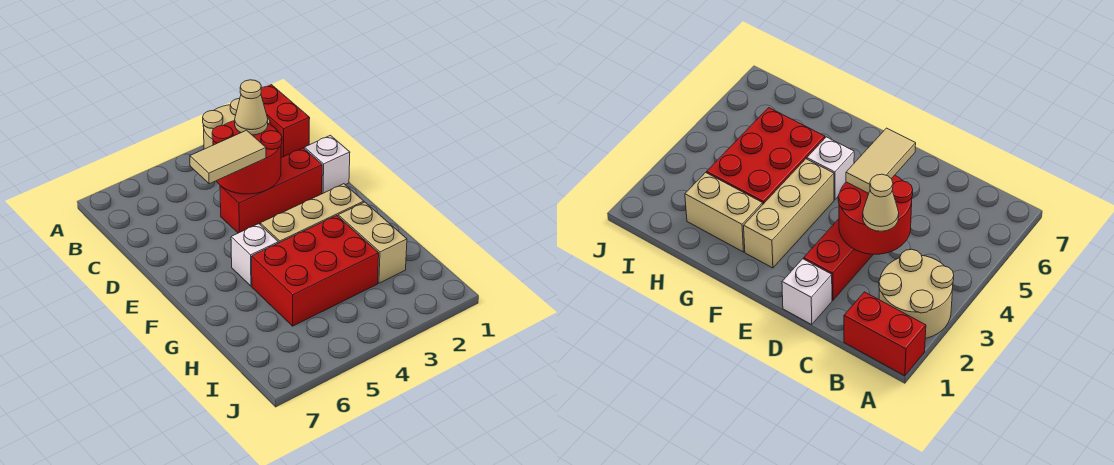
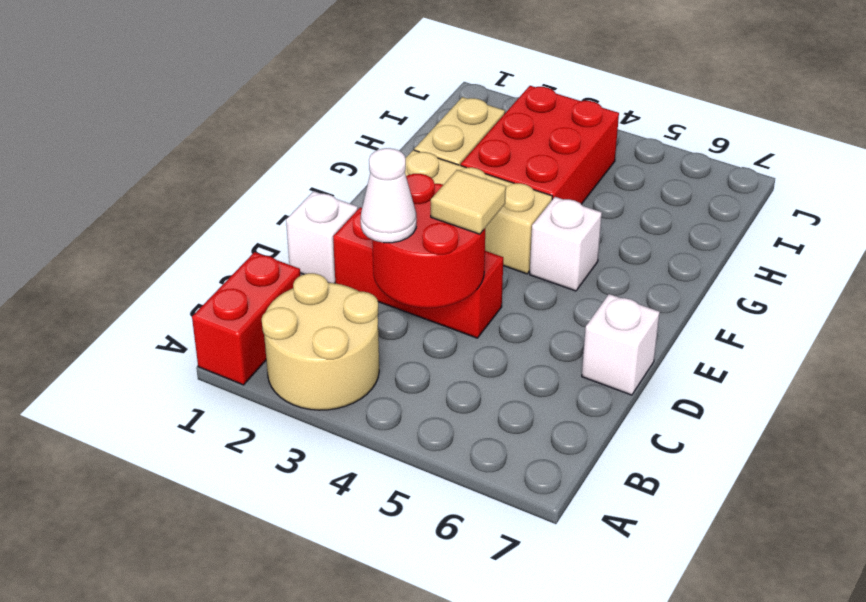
tan 1x1 cone [235,80,268,135] -> white 1x1 cone [361,148,416,243]
tan 1x2 tile [190,130,266,184] -> tan 1x1 tile [431,170,506,234]
none -> white 1x1 brick [582,294,660,395]
red 2x3 brick [252,216,379,326] -> red 2x3 brick turned to [461,86,619,204]

